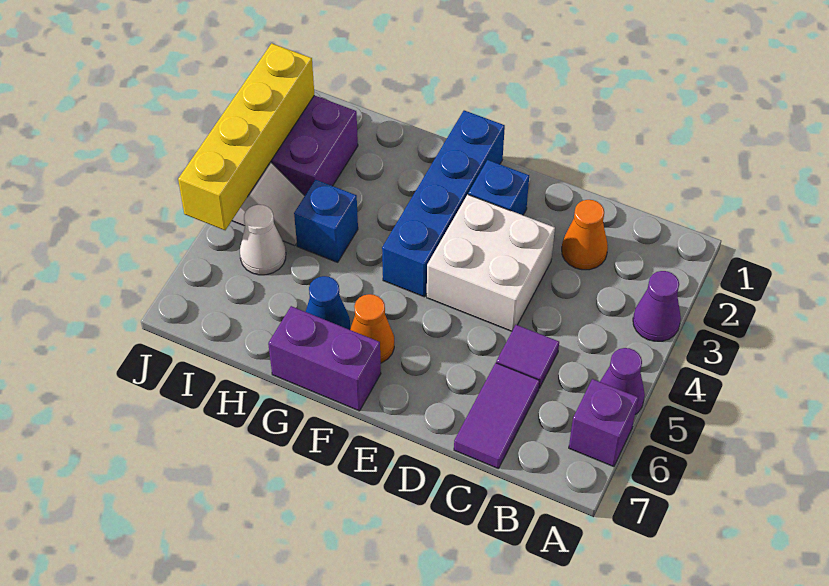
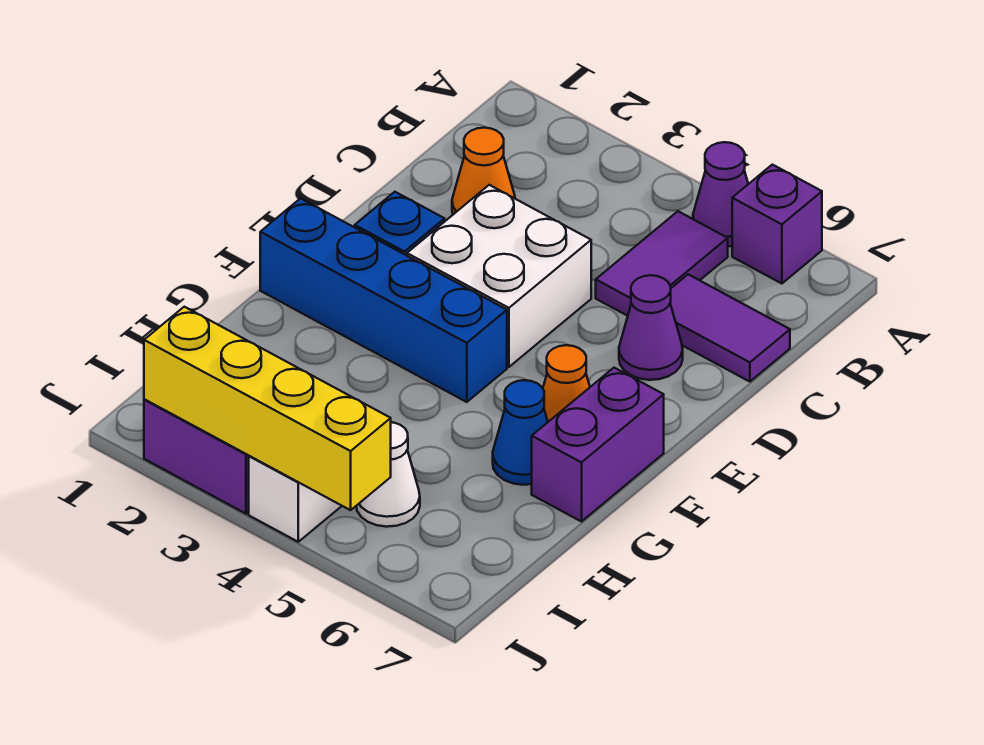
purple 1x1 cone [633,271,681,341] -> purple 1x1 cone moved to [619,275,683,380]
purple 1x1 tile [496,325,559,388] -> purple 1x2 tile [596,211,728,316]
blue 1x1 brick [294,180,358,262] -> none

